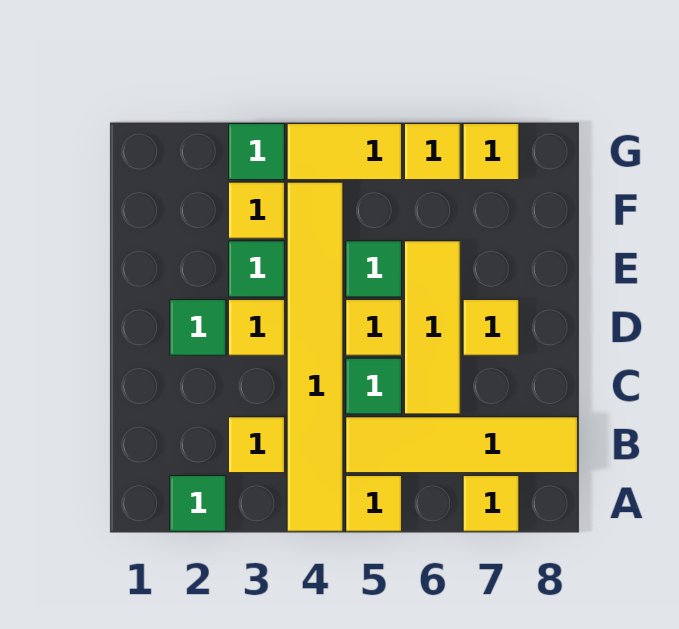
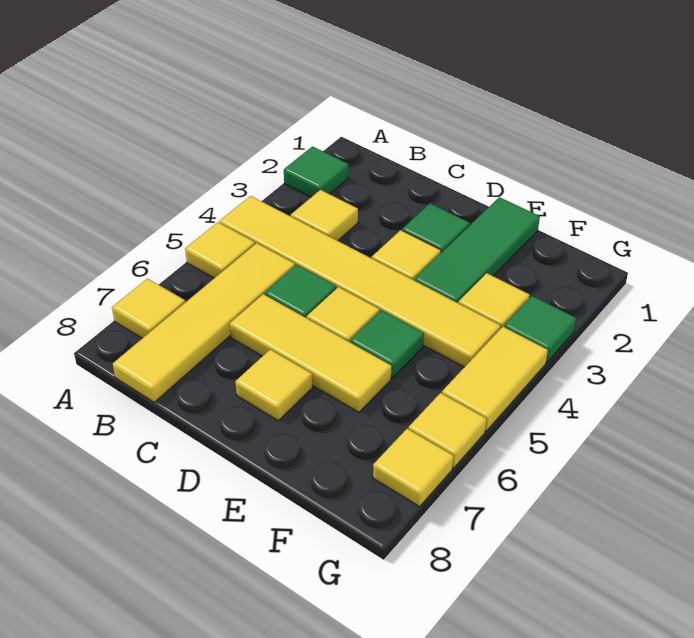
green 1x1 tile [229,241,285,297] -> green 1x3 tile [414,197,540,303]

